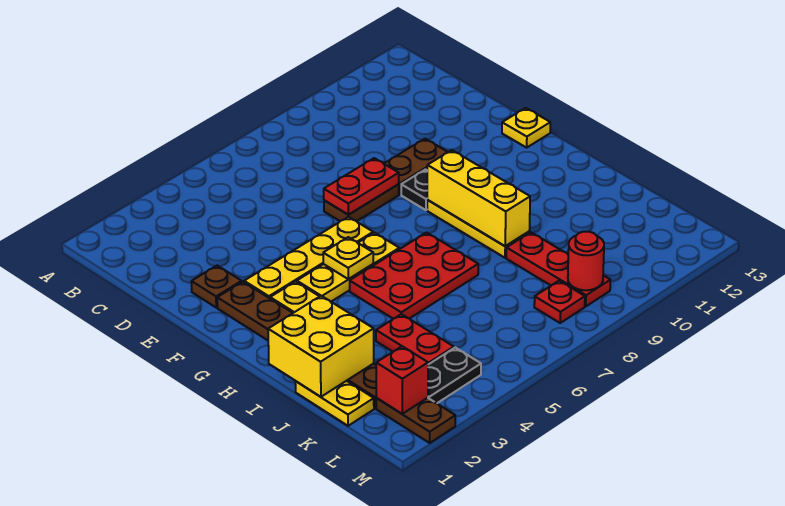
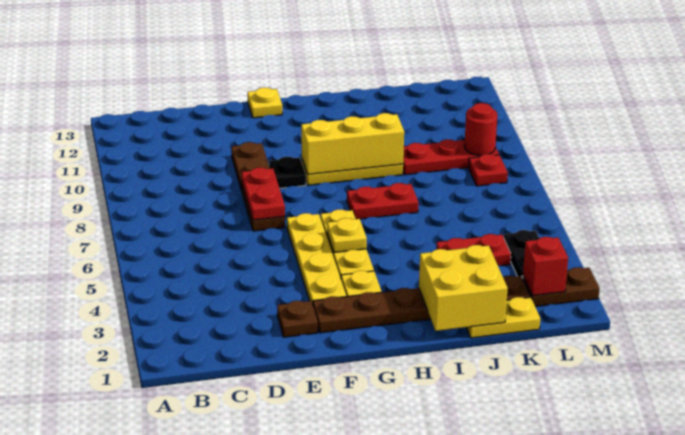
red 2x3 plate [350,233,478,319] -> red 1x2 plate [347,183,418,219]

